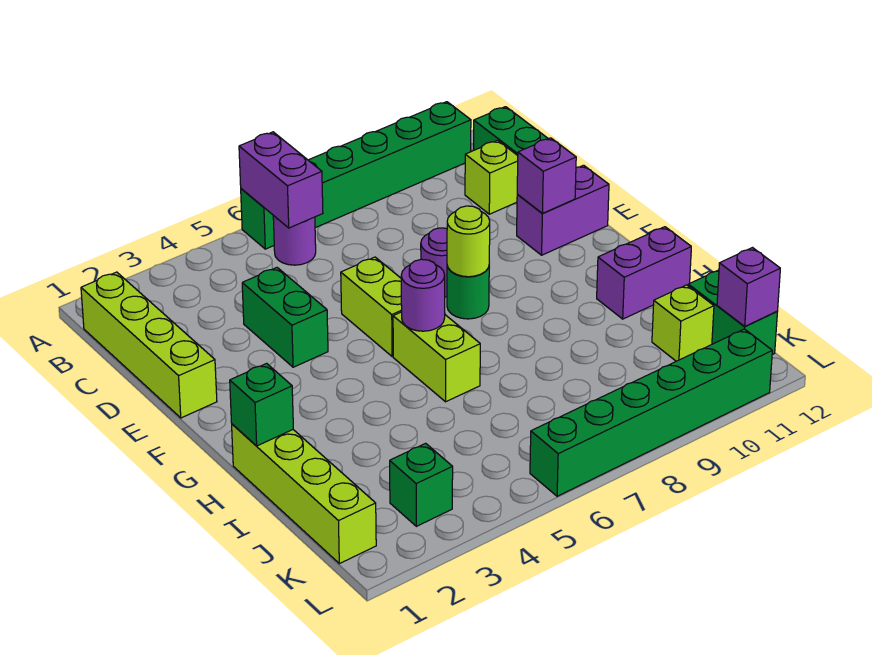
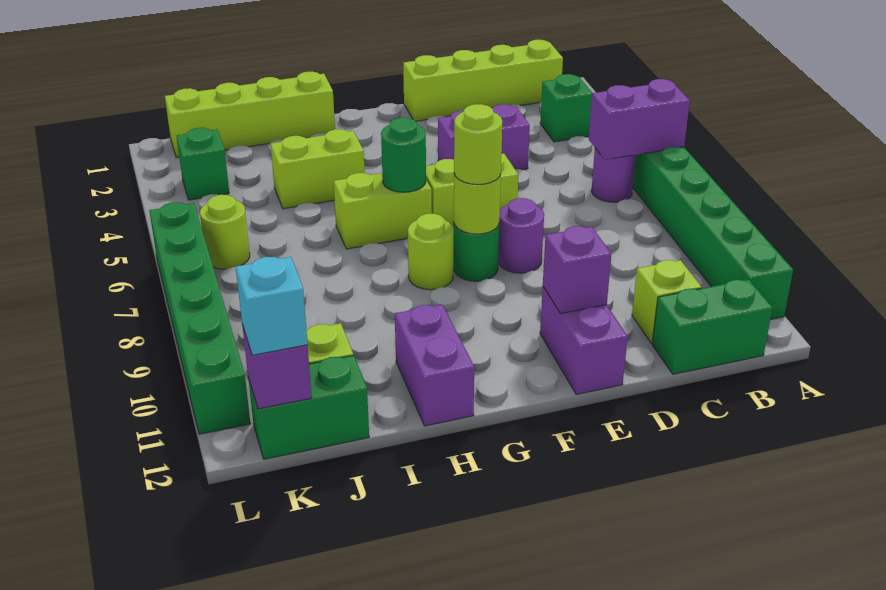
green 1x2 brick [242,268,328,367] -> purple 1x2 brick [438,104,530,170]
none -> lime 1x1 round brick [454,104,502,185]
purple 1x1 round brick [401,259,445,331] -> green 1x1 round brick [381,118,426,192]
none -> lime 1x1 round brick [408,214,454,290]
green 1x1 brick [230,363,293,446] -> green 1x1 brick moved to [540,74,592,142]
none -> lime 1x2 brick [271,129,365,209]
none -> lime 1x1 round brick [200,195,250,269]
none -> cyan 1x1 brick [236,257,308,355]

